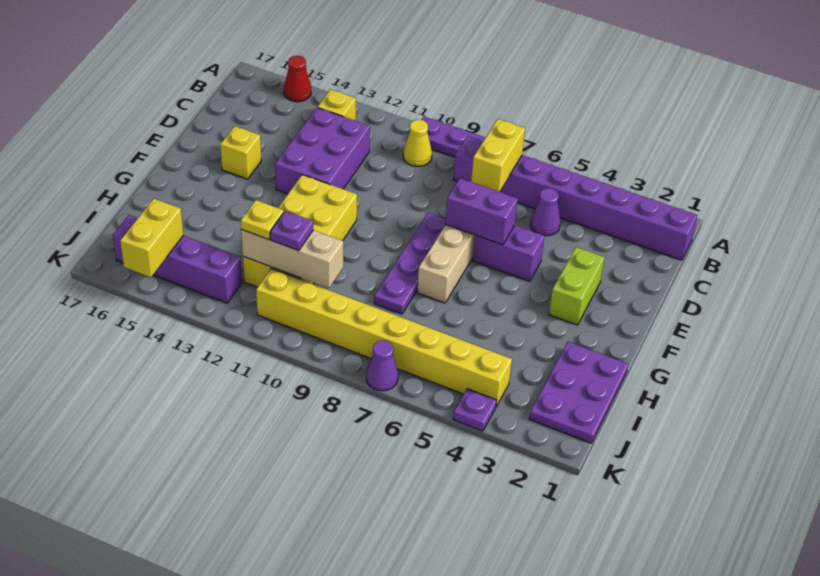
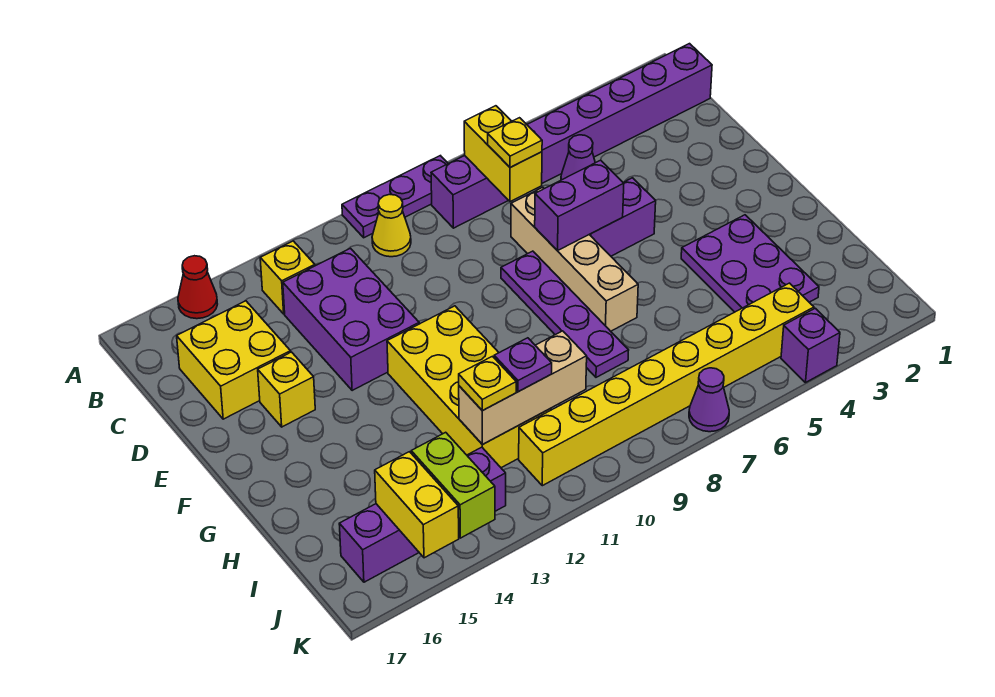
none -> yellow 1x1 plate [488,118,542,168]
none -> yellow 2x2 brick [177,301,291,419]
lime 1x2 brick [549,247,604,325] -> lime 1x2 brick moved to [411,432,495,538]
purple 2x3 plate [529,342,628,443] -> purple 2x3 plate moved to [681,215,819,312]
purple 1x1 plate [453,389,497,431] -> purple 1x1 brick [781,308,840,383]

